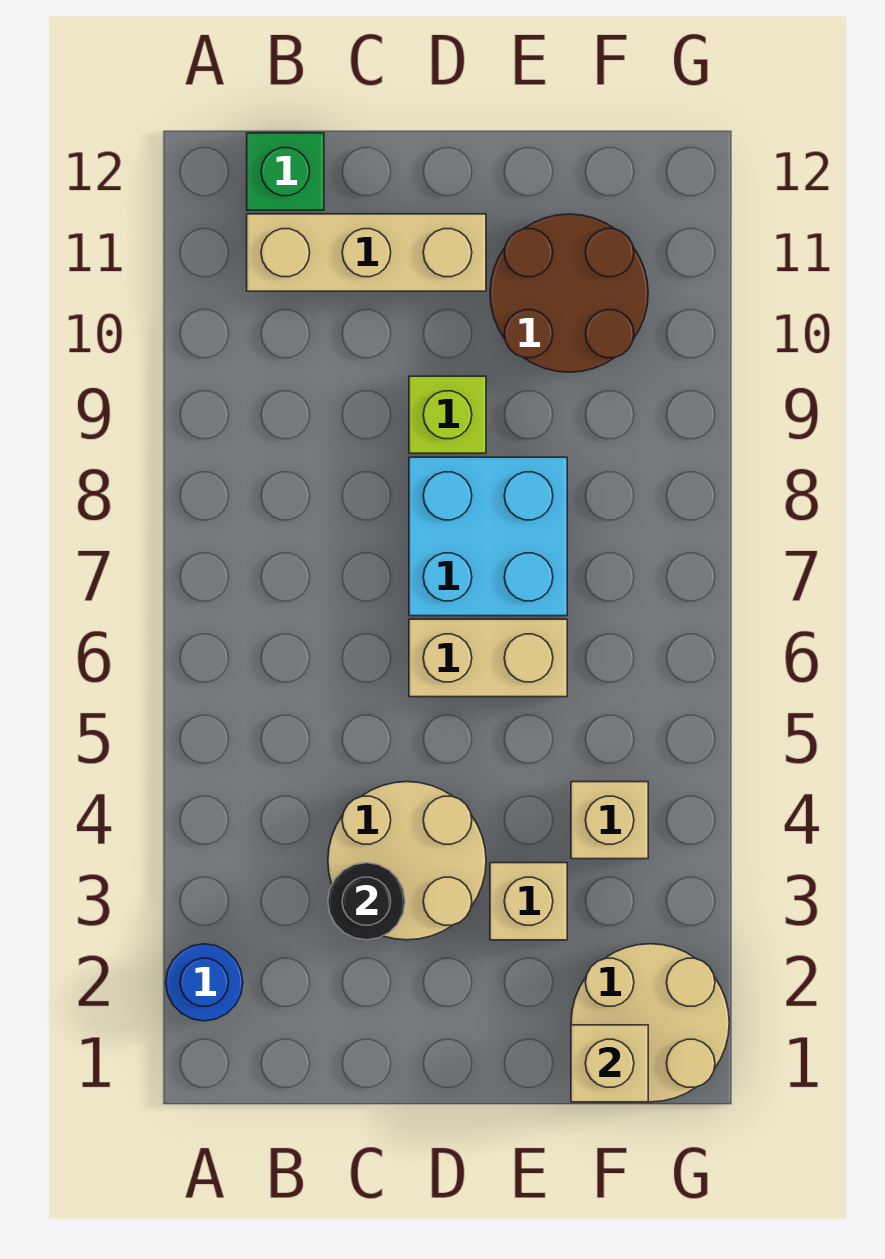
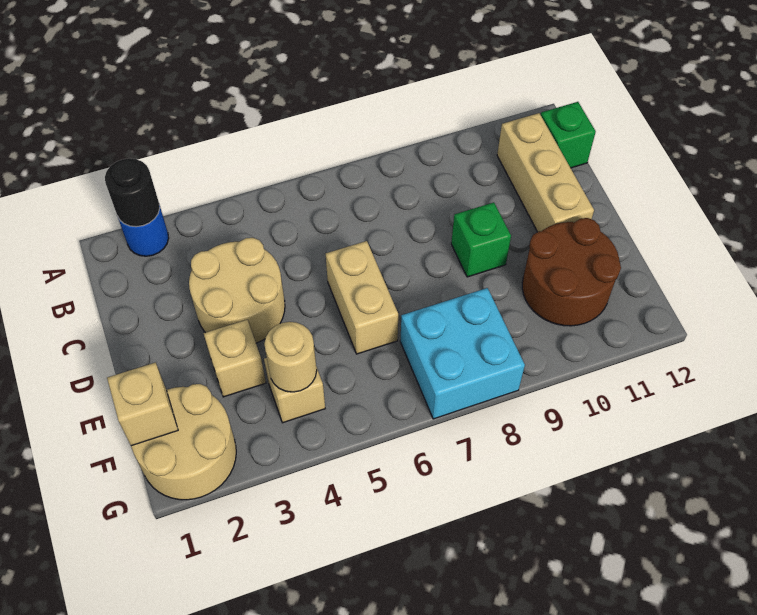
black 1x1 round brick [328,863,405,940] -> black 1x1 round brick moved to [105,158,160,227]
cyan 2x2 brick [409,457,567,616] -> cyan 2x2 brick moved to [400,288,525,419]
lime 1x1 brick [409,376,486,453] -> green 1x1 brick [451,202,511,277]
none -> tan 1x1 round brick [264,322,317,392]

